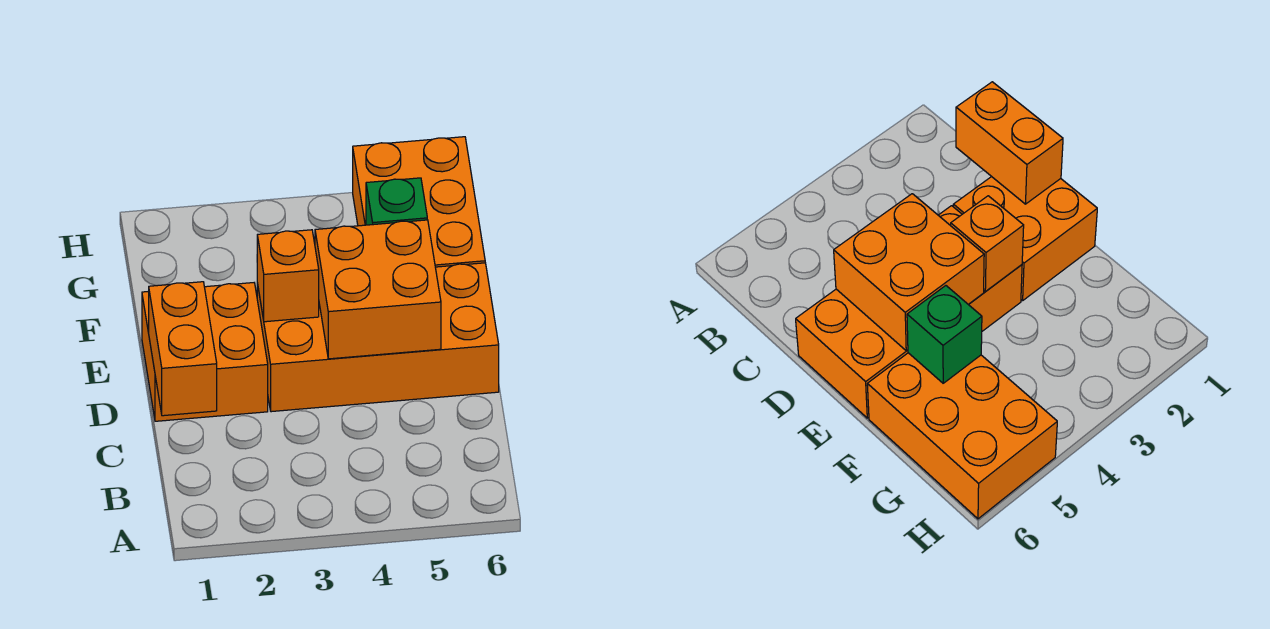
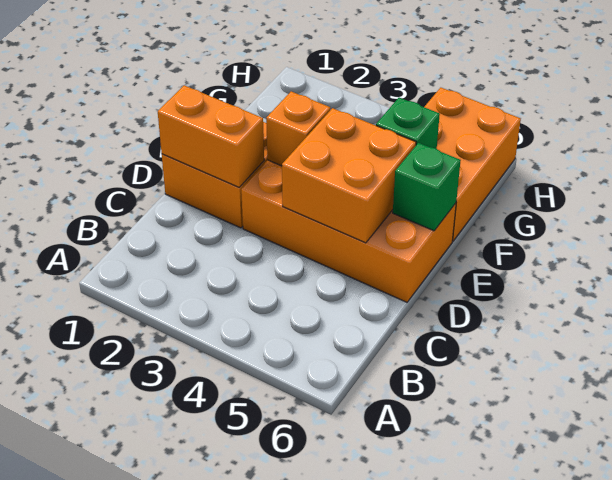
orange 1x2 brick [149,282,217,416] -> orange 1x2 brick turned to [158,85,264,187]
none -> green 1x1 brick [393,143,461,231]

